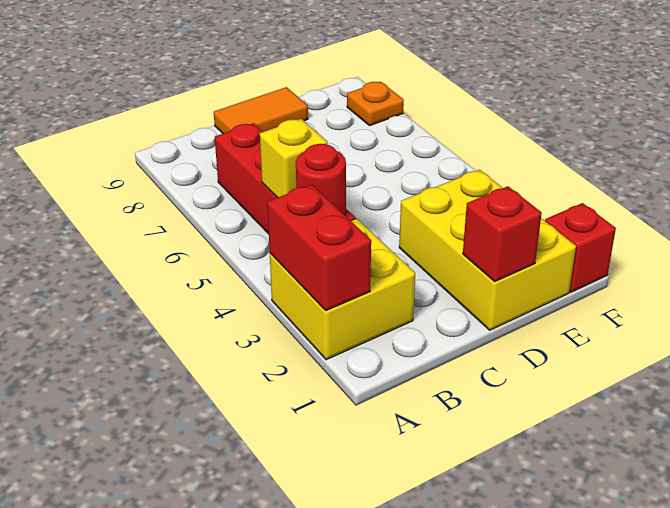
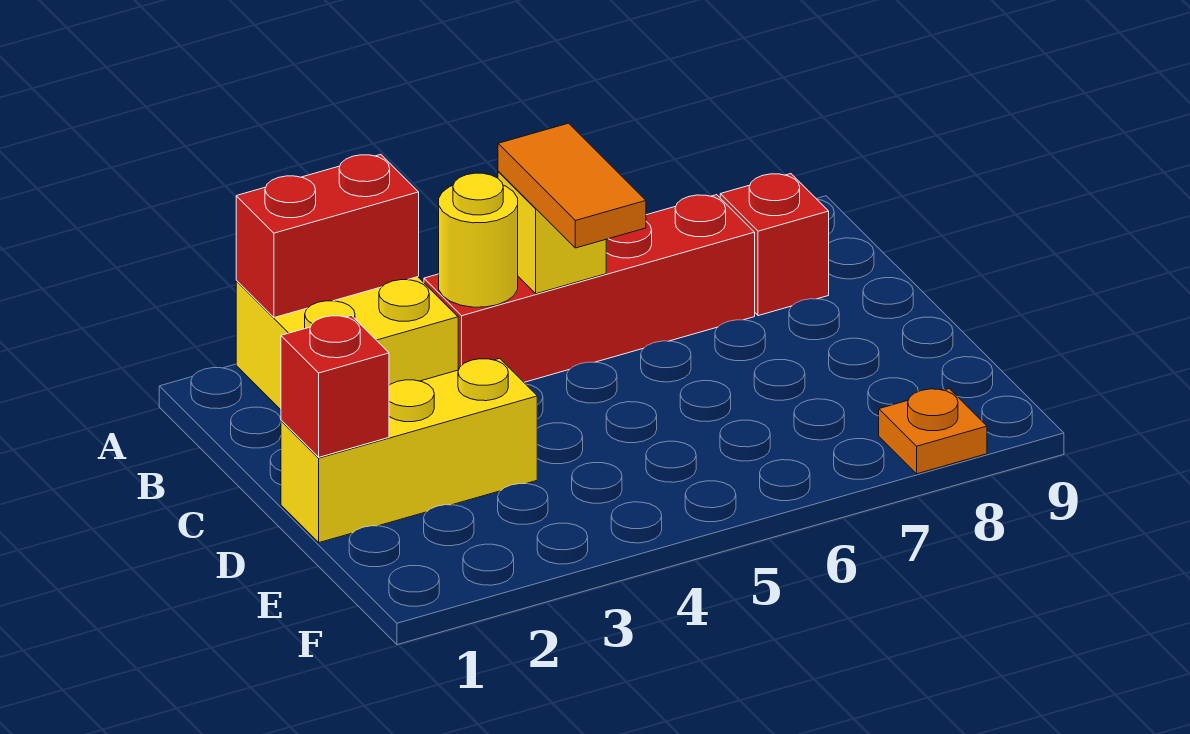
red 1x1 round brick [296,144,346,215] -> yellow 1x1 round brick [439,173,518,307]
orange 1x2 tile [214,87,308,133] -> orange 1x2 tile moved to [498,123,646,248]
yellow 2x3 brick [399,170,576,330] -> yellow 1x3 brick [281,358,537,543]
red 1x1 brick [545,203,616,292] -> red 1x1 brick moved to [720,174,829,316]

